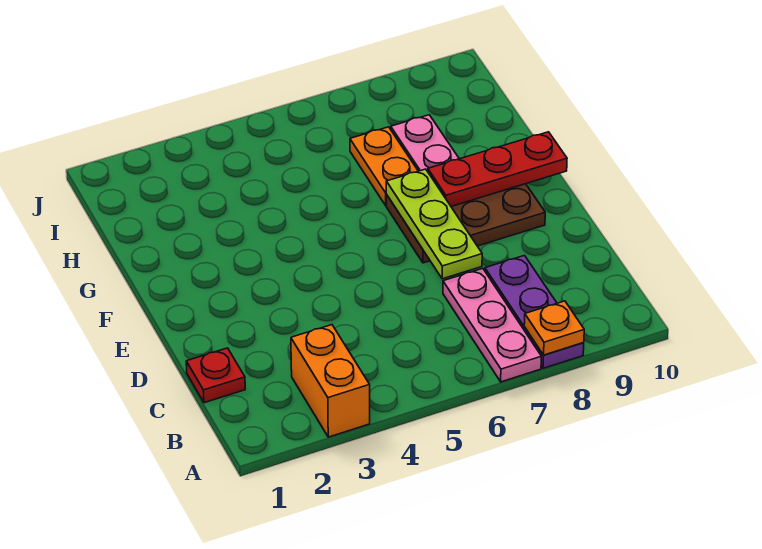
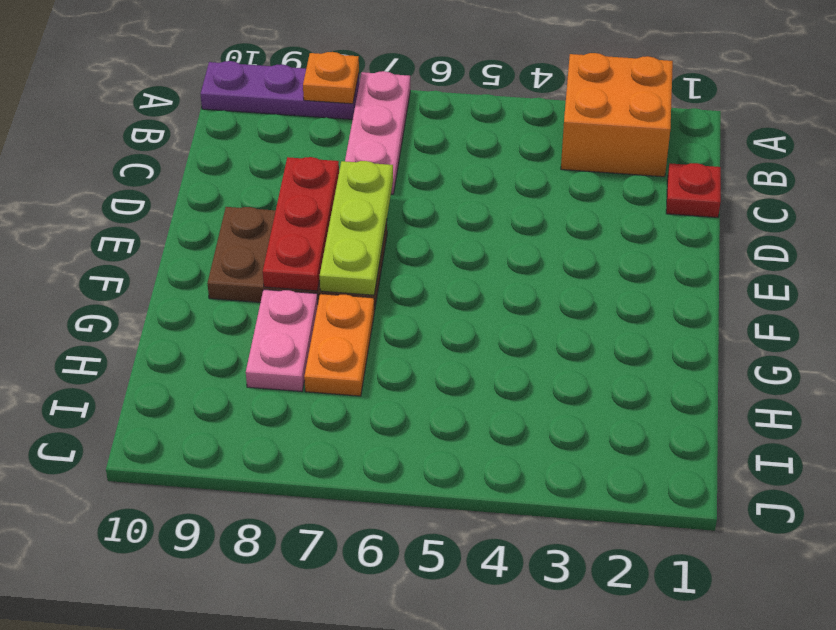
orange 1x2 brick [291,325,370,437] -> orange 2x2 brick [561,53,673,177]
purple 1x3 plate [485,255,584,368] -> purple 1x3 plate turned to [201,61,359,120]
red 1x3 plate [428,132,567,206] -> red 1x3 plate turned to [263,157,339,291]

